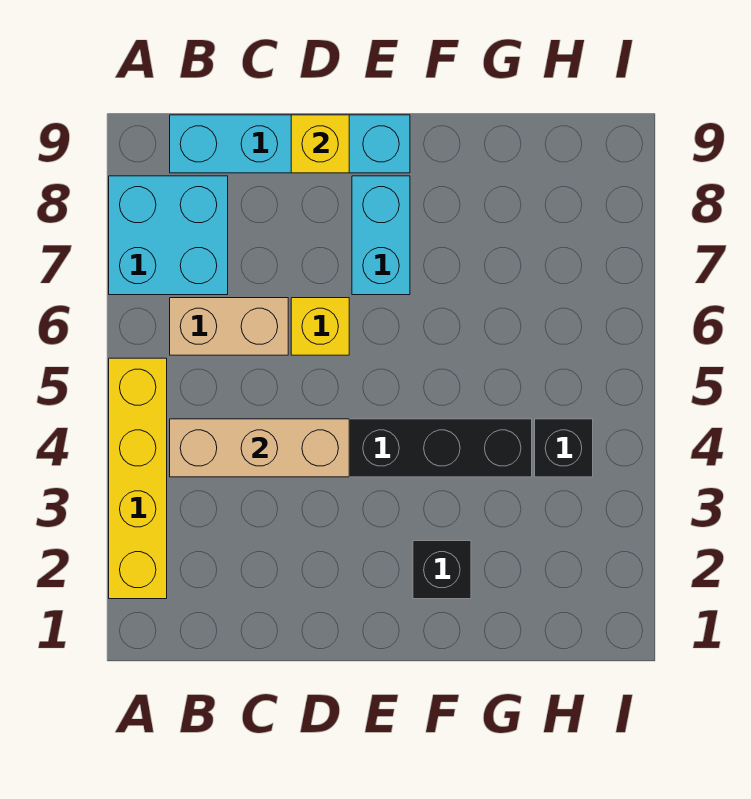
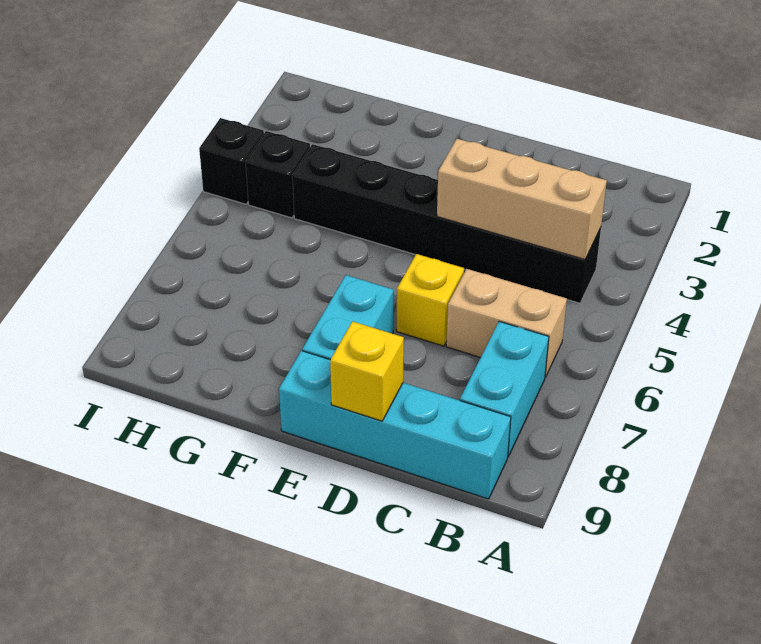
yellow 1x4 brick [109,358,167,599] -> none
cyan 2x2 brick [109,176,228,295] -> cyan 1x2 brick [460,321,549,457]
black 1x1 brick [413,541,471,599] -> black 1x1 brick moved to [199,118,264,204]

